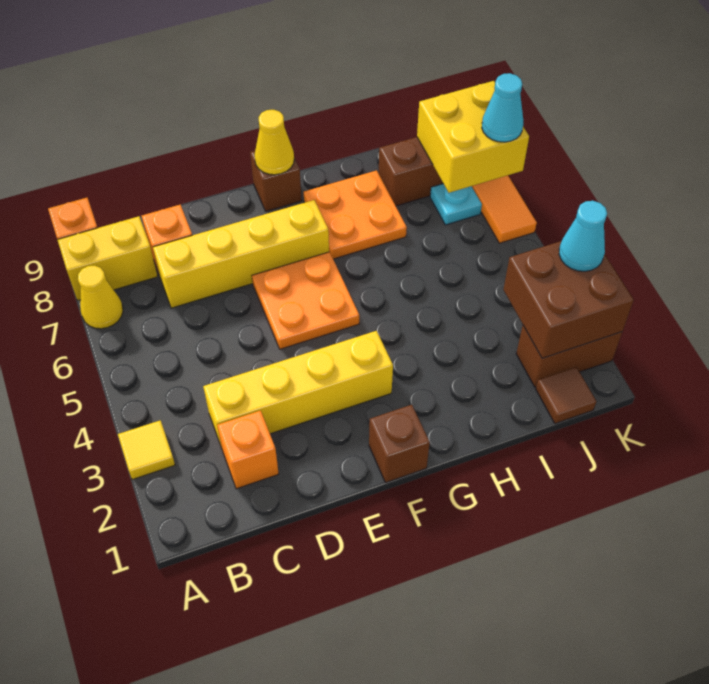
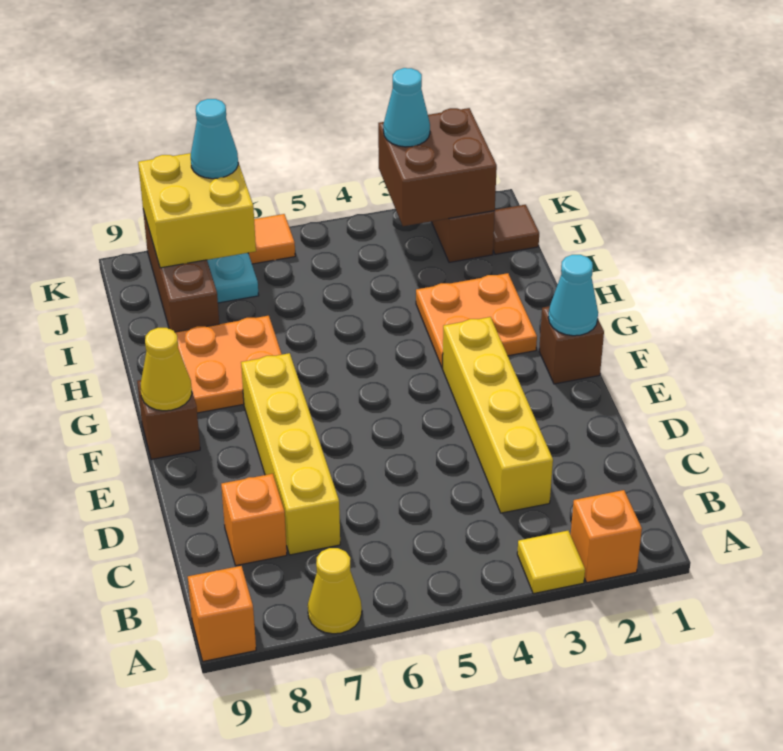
yellow 1x2 brick [57,216,158,300] -> none
orange 1x1 brick [217,411,279,489] -> orange 1x1 brick moved to [571,490,642,583]
orange 2x2 plate [252,252,359,349] -> orange 2x2 plate moved to [416,273,537,368]
none -> cyan 1x1 cone [548,255,598,336]

